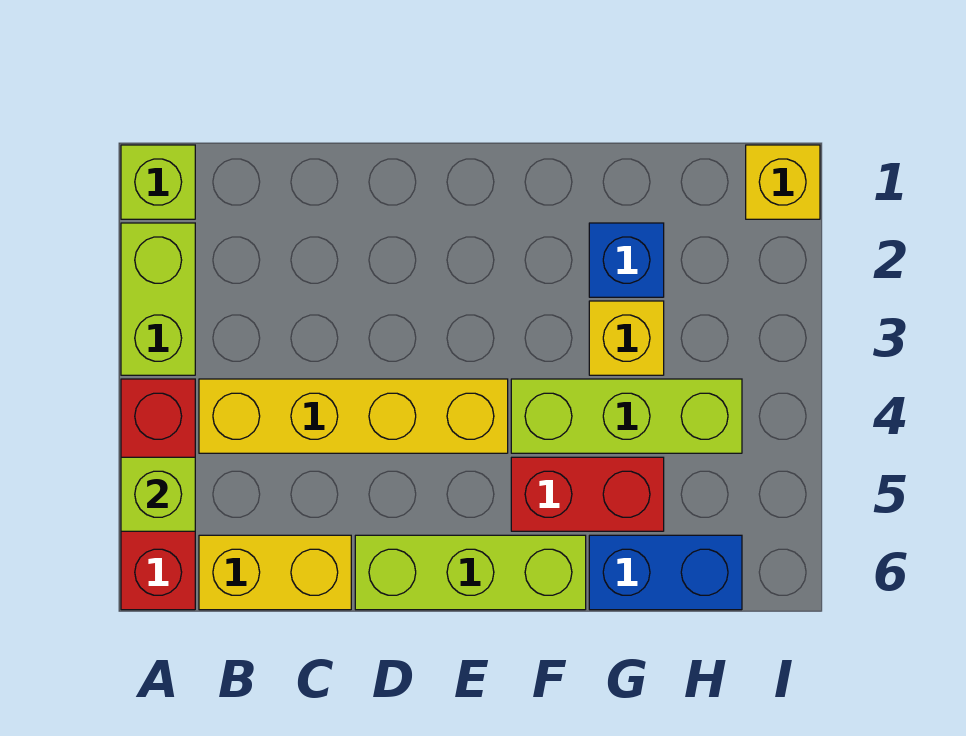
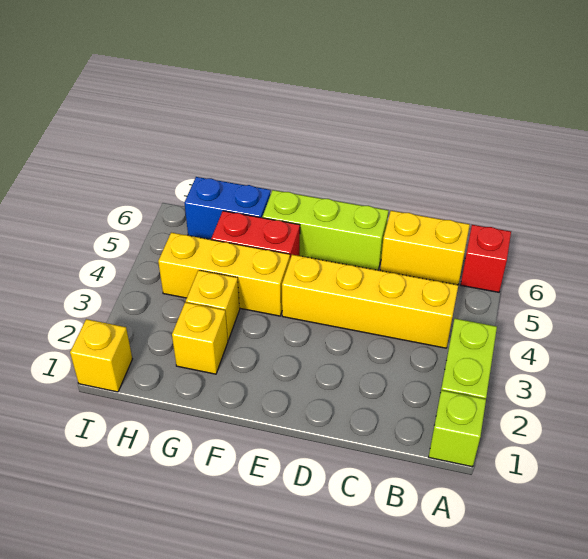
red 1x3 brick [121,379,195,610] -> red 1x1 brick [461,225,511,292]
lime 1x1 brick [121,457,195,531] -> none
lime 1x3 brick [511,379,742,453] -> yellow 1x3 brick [158,233,290,316]
blue 1x1 brick [589,223,664,297] -> yellow 1x1 brick [172,302,228,374]

